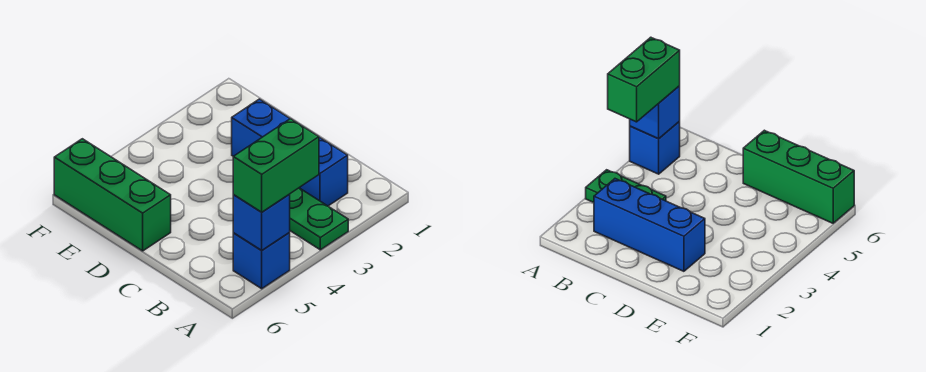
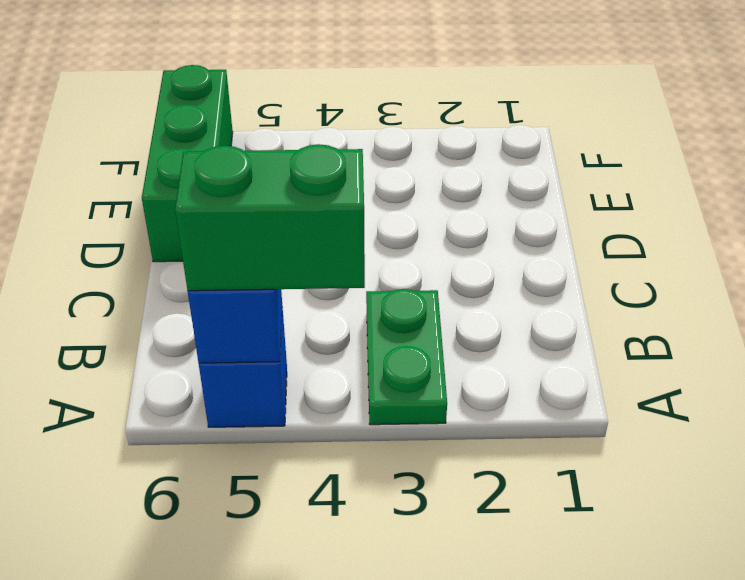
blue 1x3 brick [232,99,348,206] -> none

